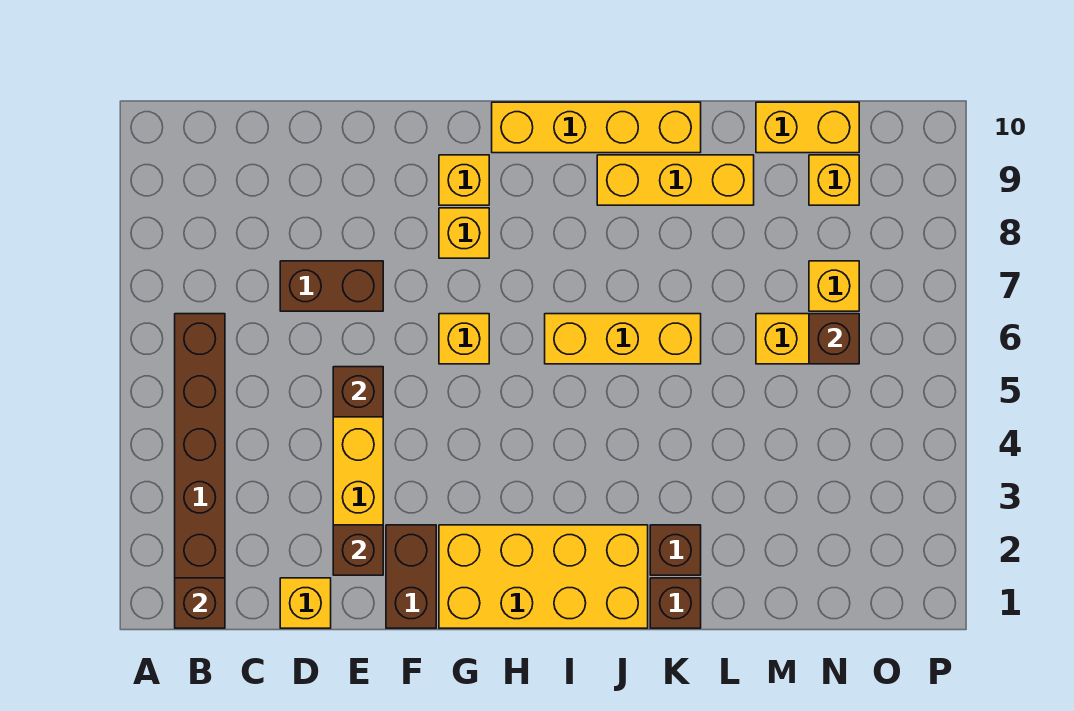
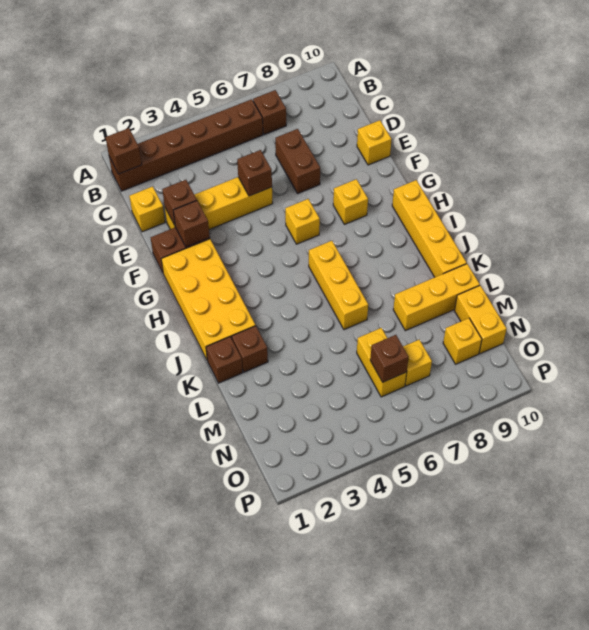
none -> brown 1x1 brick [253,90,286,135]
none -> brown 1x1 brick [173,201,210,247]
yellow 1x1 brick [439,155,489,205] -> yellow 1x1 brick moved to [357,120,391,165]
yellow 1x3 brick [597,155,754,205] -> yellow 1x3 brick turned to [393,264,480,331]

